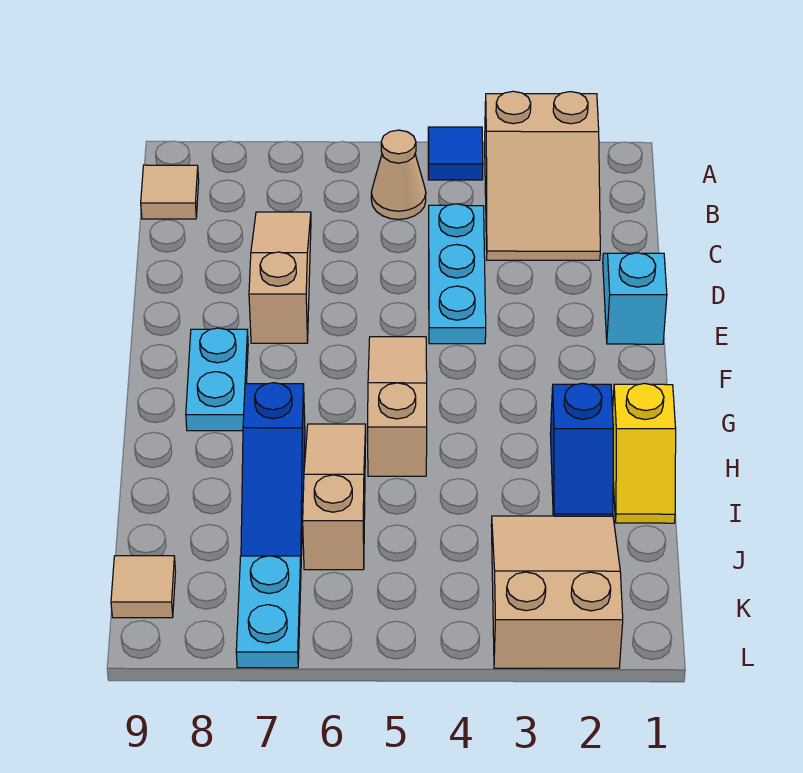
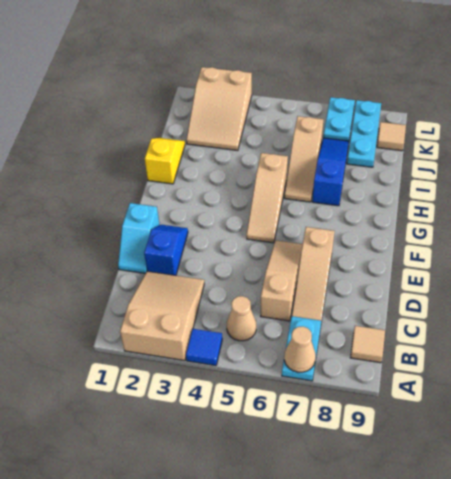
none -> tan 1x1 cone [284,326,316,372]
cyan 1x3 plate [429,204,486,344] -> cyan 1x3 plate moved to [347,100,381,167]
none -> tan 1x3 slope [261,240,303,321]
cyan 1x2 plate [186,328,248,431] -> cyan 1x2 plate moved to [282,316,321,381]
blue 1x2 slope [550,383,613,516] -> blue 1x2 slope moved to [144,225,188,275]

